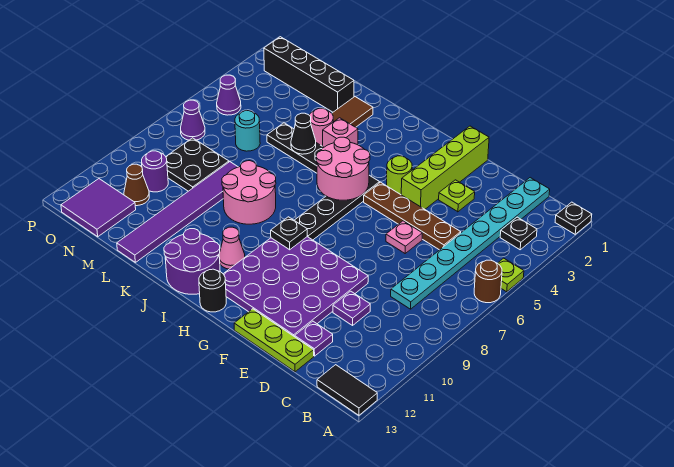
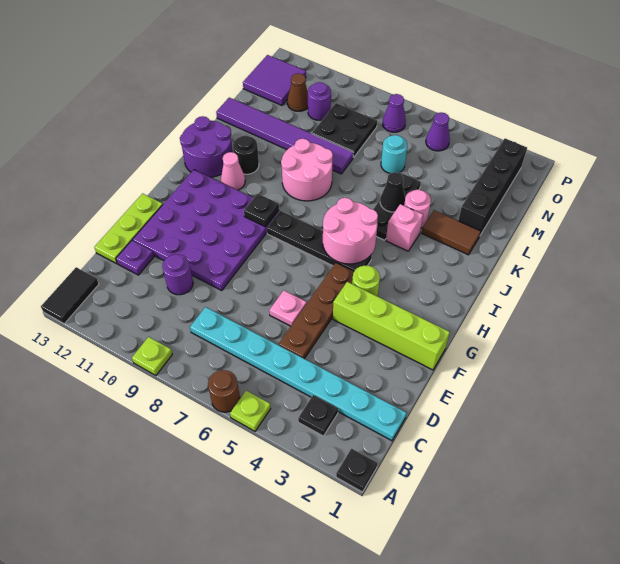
purple 1x1 plate [333,291,370,325] -> purple 1x1 round brick [162,254,193,295]
lime 1x1 plate [439,180,475,212] -> lime 1x1 plate moved to [132,337,172,375]
black 1x1 round brick [199,269,226,312] -> black 1x1 round brick moved to [233,136,259,174]

